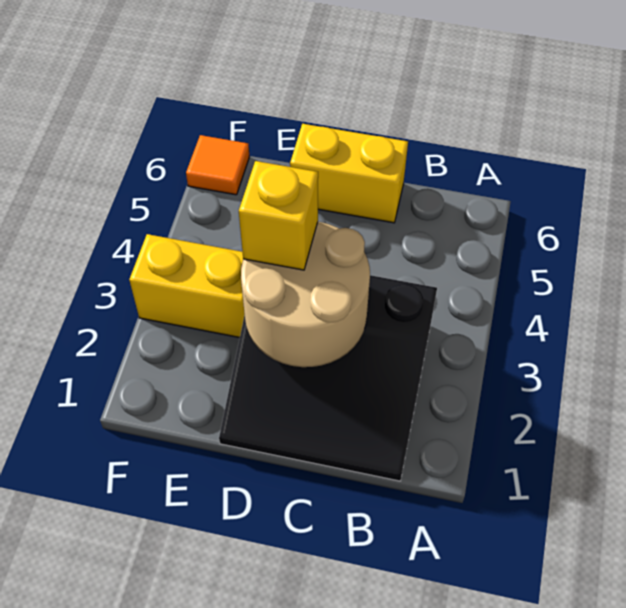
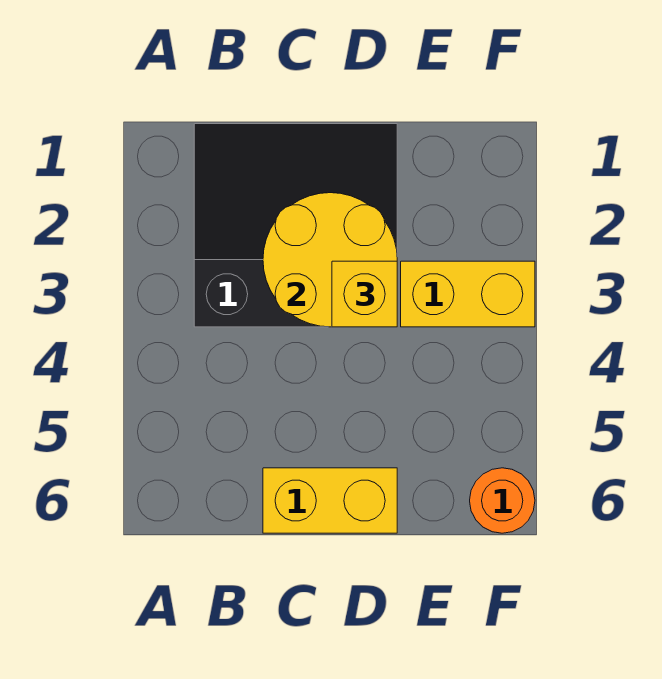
tan 2x2 round brick [241,222,370,367] -> yellow 2x2 round brick [263,193,397,327]
orange 1x1 tile [186,135,249,195] -> orange 1x1 round brick [470,468,535,533]

